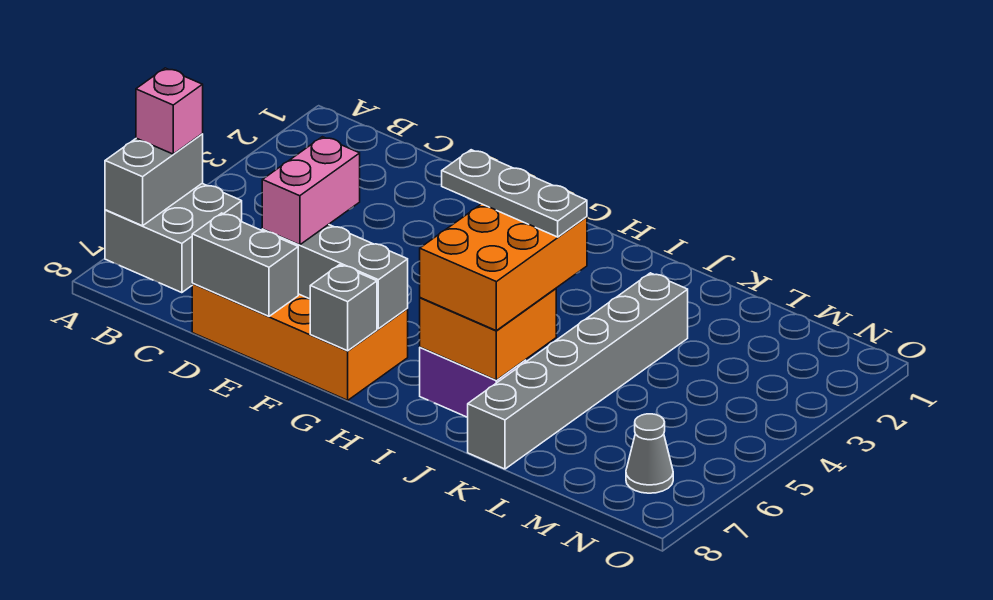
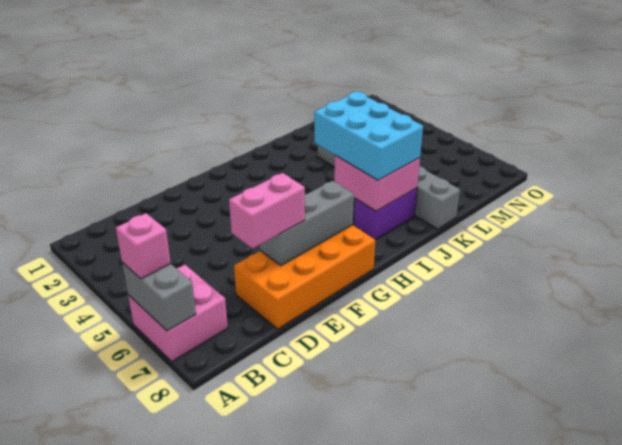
grey 2x2 brick [105,184,242,293] -> pink 2x2 brick [128,265,228,361]
grey 1x2 brick [192,213,298,316] -> none
pink 1x2 brick [262,137,360,245] -> pink 1x2 brick turned to [229,173,305,249]
grey 1x1 brick [310,265,377,351] -> none
grey 1x3 plate [442,150,587,237] -> none
orange 2x3 brick [420,204,587,331] -> cyan 2x3 brick [314,92,423,180]
orange 2x2 brick [420,289,556,380] -> pink 2x2 brick [334,155,420,211]
grey 1x1 cone [626,414,673,493] -> none

